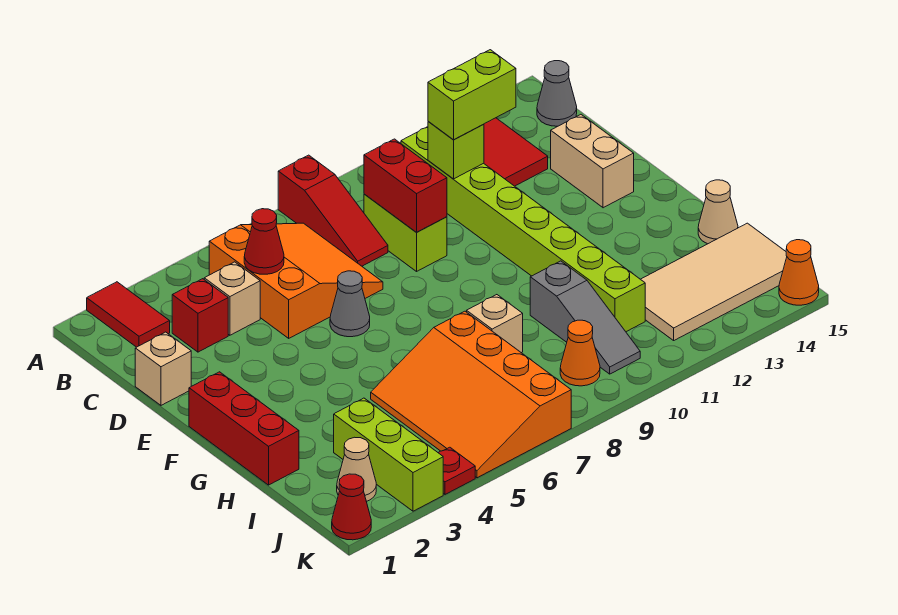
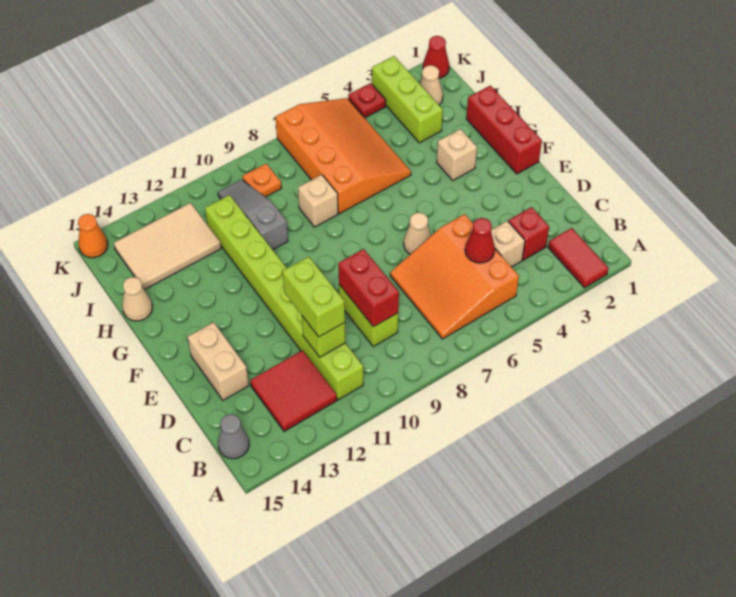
red 1x3 slope [278,155,388,266] -> none
lime 1x2 brick [428,50,516,140] -> lime 1x2 brick turned to [282,257,345,337]
tan 1x1 brick [135,332,191,405] -> tan 1x1 brick moved to [437,129,477,180]
grey 1x1 cone [330,271,370,337] -> tan 1x1 cone [404,212,431,254]
tan 2x4 tile [641,223,787,340] -> tan 2x3 tile [114,203,221,290]
orange 1x1 cone [560,320,600,386] -> orange 1x1 plate [243,164,281,197]

